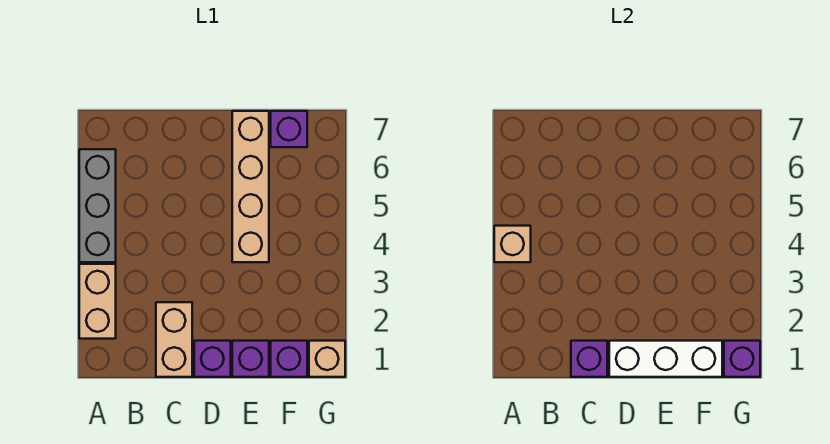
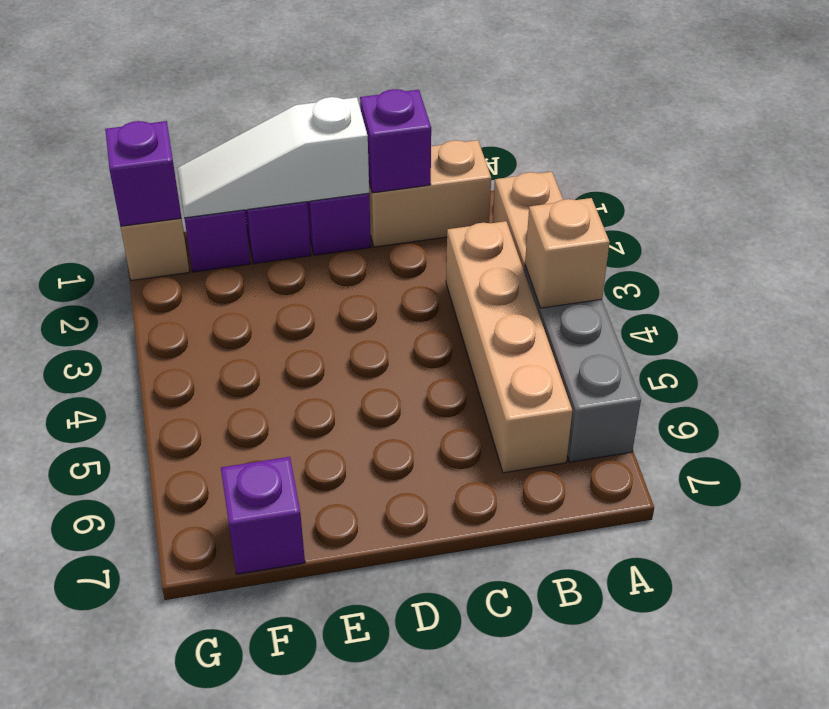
tan 1x2 brick [156,302,192,377] -> tan 1x2 brick turned to [369,140,491,247]
white 1x3 brick [609,341,722,377] -> white 1x3 slope [177,97,369,218]
tan 1x4 brick [232,111,269,262] -> tan 1x4 brick moved to [446,221,572,473]

